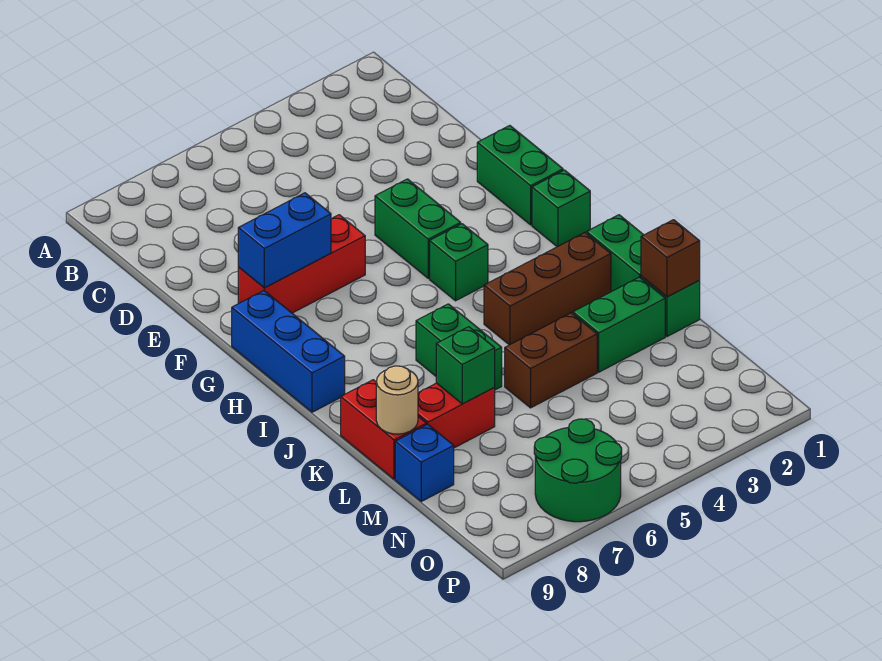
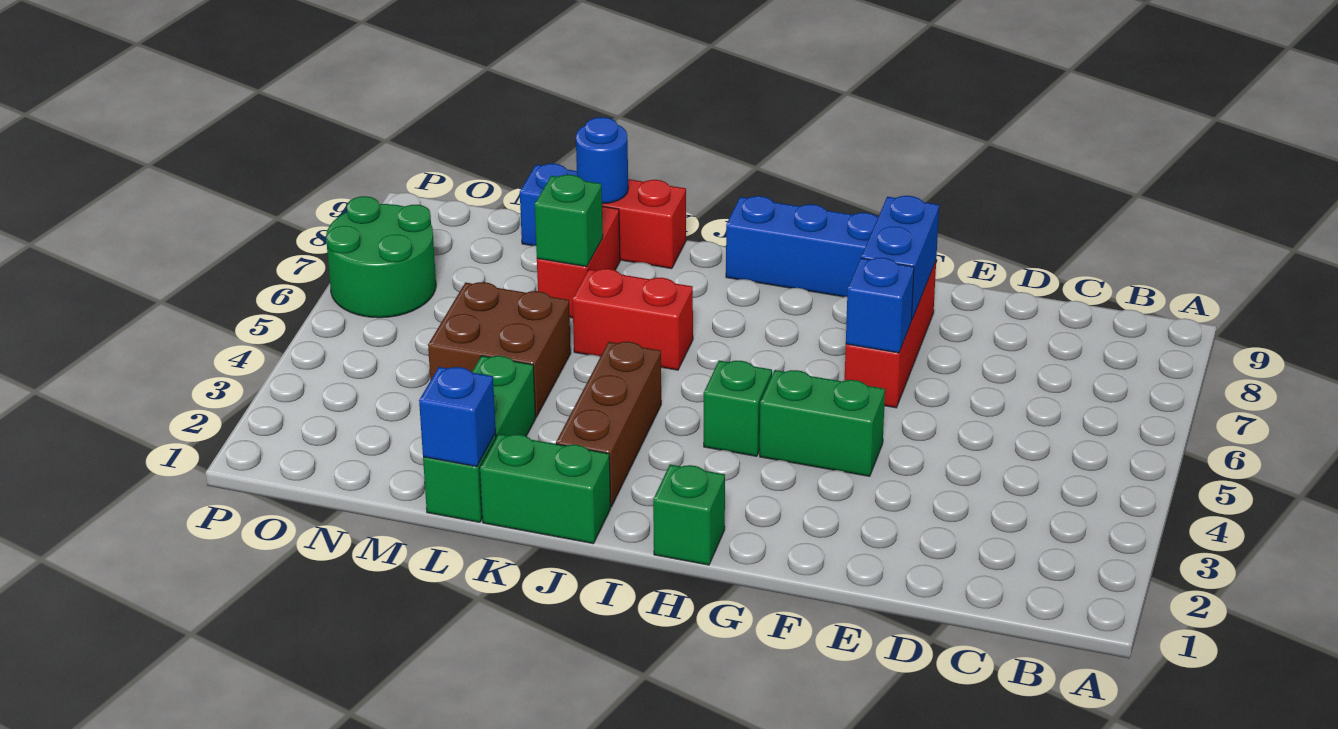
green 1x2 brick [477,126,563,225] -> none
none -> blue 1x1 brick [846,258,914,353]
green 1x2 brick [416,304,502,390] -> red 1x2 brick [572,269,693,370]
brown 1x1 brick [641,220,700,297] -> blue 1x1 brick [419,367,496,467]
brown 1x2 brick [505,313,597,408] -> brown 2x2 brick [428,282,571,417]
tan 1x1 round brick [376,366,418,434] -> blue 1x1 round brick [576,117,628,204]

